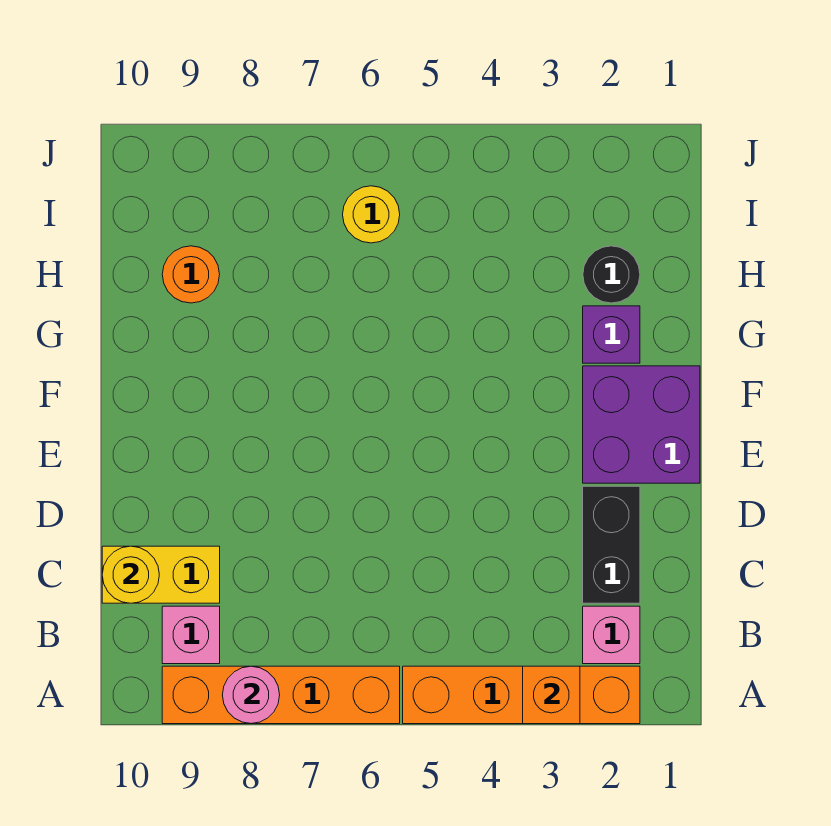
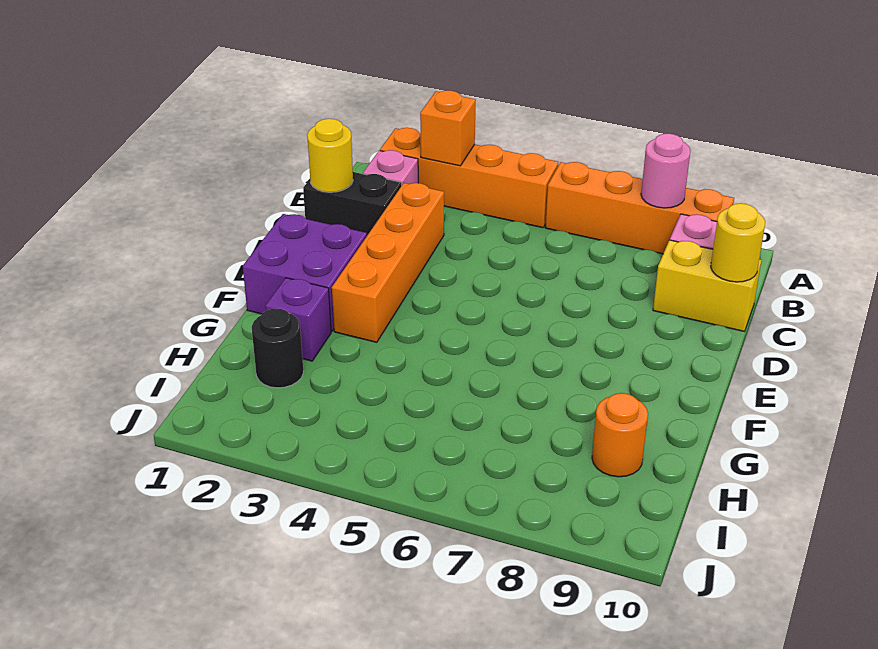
black 1x2 brick [583,486,640,603] -> black 1x2 brick turned to [303,172,402,235]
none -> orange 1x4 brick [332,183,444,342]
yellow 1x1 round brick [343,186,400,243] -> yellow 1x1 round brick moved to [307,119,353,192]

